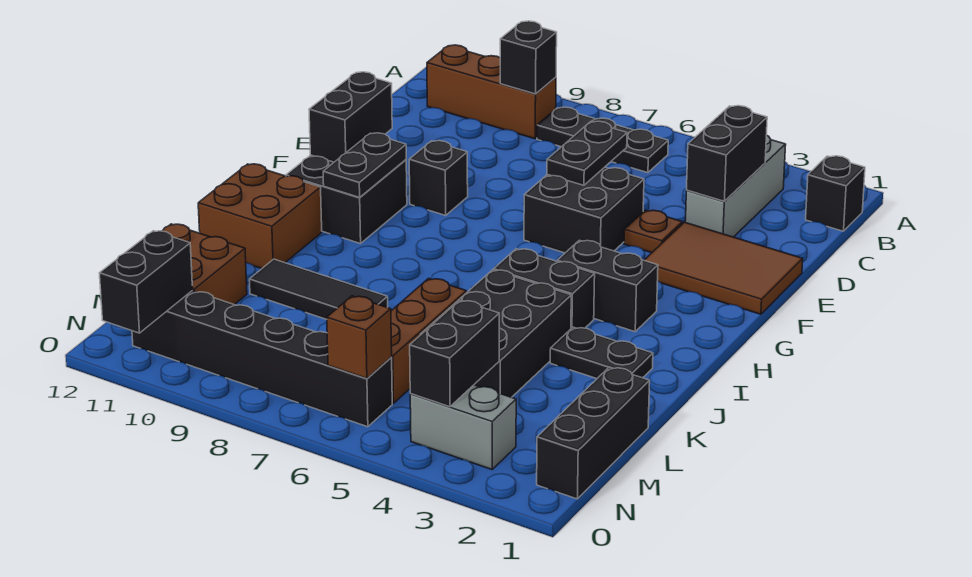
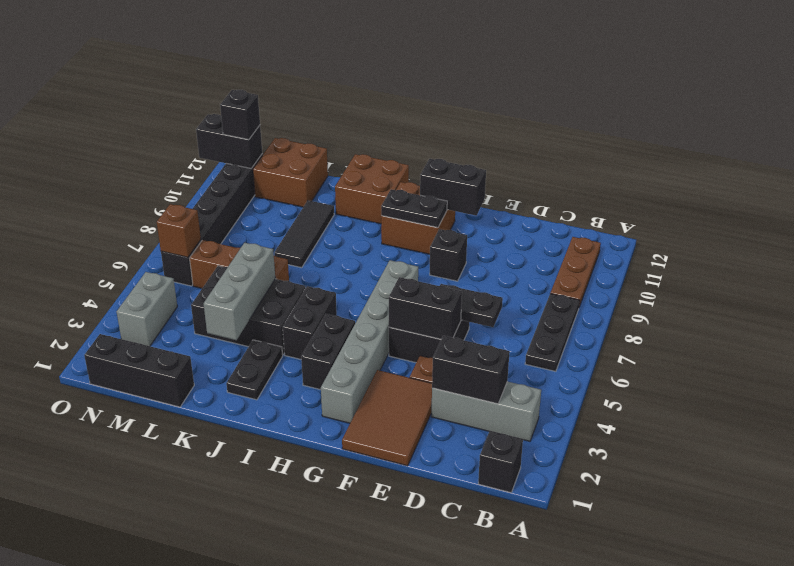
brown 1x3 brick [427,45,556,139] -> brown 1x3 plate [550,237,601,307]
black 1x1 brick [500,21,557,94] -> black 1x1 brick moved to [220,90,260,140]
none -> grey 1x6 brick [321,260,418,423]
black 2x2 brick [286,155,407,244] -> brown 2x2 brick [381,182,455,254]
none -> grey 1x3 brick [204,243,275,340]
black 1x2 brick [410,300,499,407] -> black 1x2 brick moved to [389,277,462,339]

